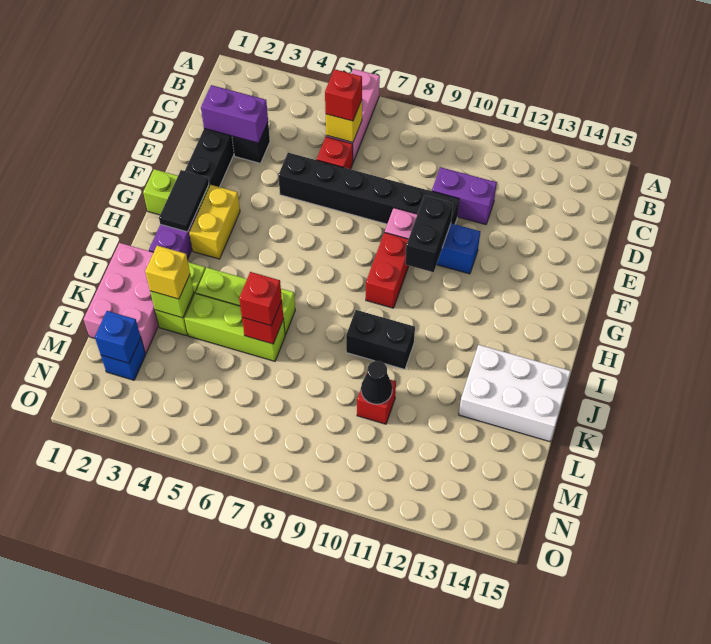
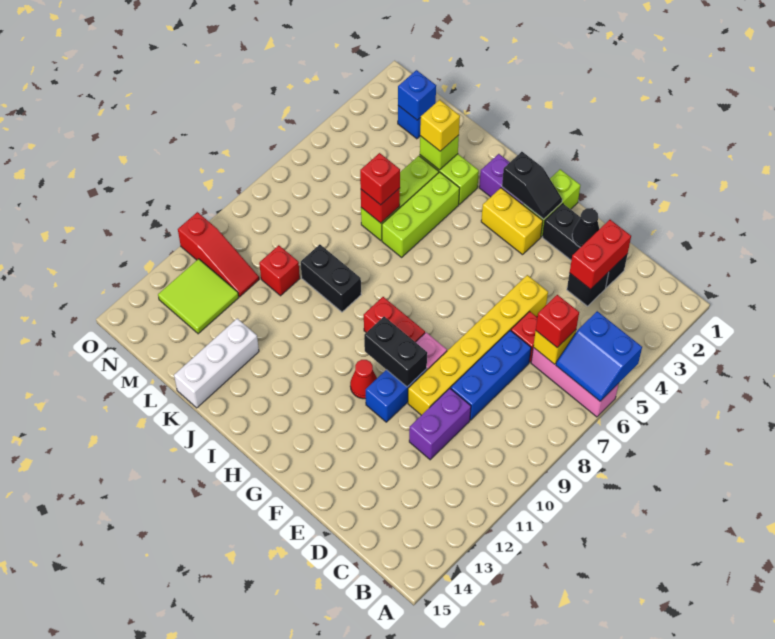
none -> blue 2x2 slope [556,311,642,401]
purple 1x2 brick [201,85,268,143] -> red 1x2 brick [570,220,631,289]
none -> blue 1x3 brick [451,330,531,420]
black 1x6 brick [278,153,459,224] -> yellow 1x6 brick [408,275,548,415]
black 1x2 tile [159,170,209,232] -> black 1x2 slope [502,152,562,219]
none -> red 1x1 cone [350,360,377,399]
pink 2x3 brick [84,243,159,354] -> none
black 1x2 brick [346,310,415,369] -> black 1x2 brick turned to [301,244,361,312]
white 2x3 brick [459,345,571,442] -> white 1x3 brick [174,319,259,408]
black 1x1 cone [361,361,392,404] -> black 1x1 cone moved to [572,208,599,247]
none -> red 1x3 slope [178,212,259,297]
none -> lime 2x2 tile [158,259,239,334]

